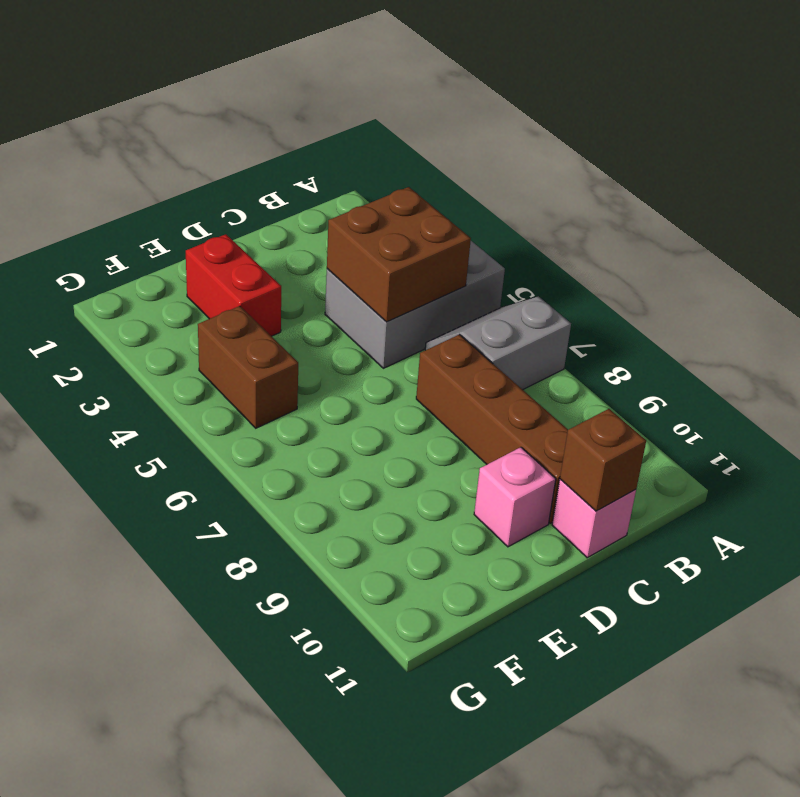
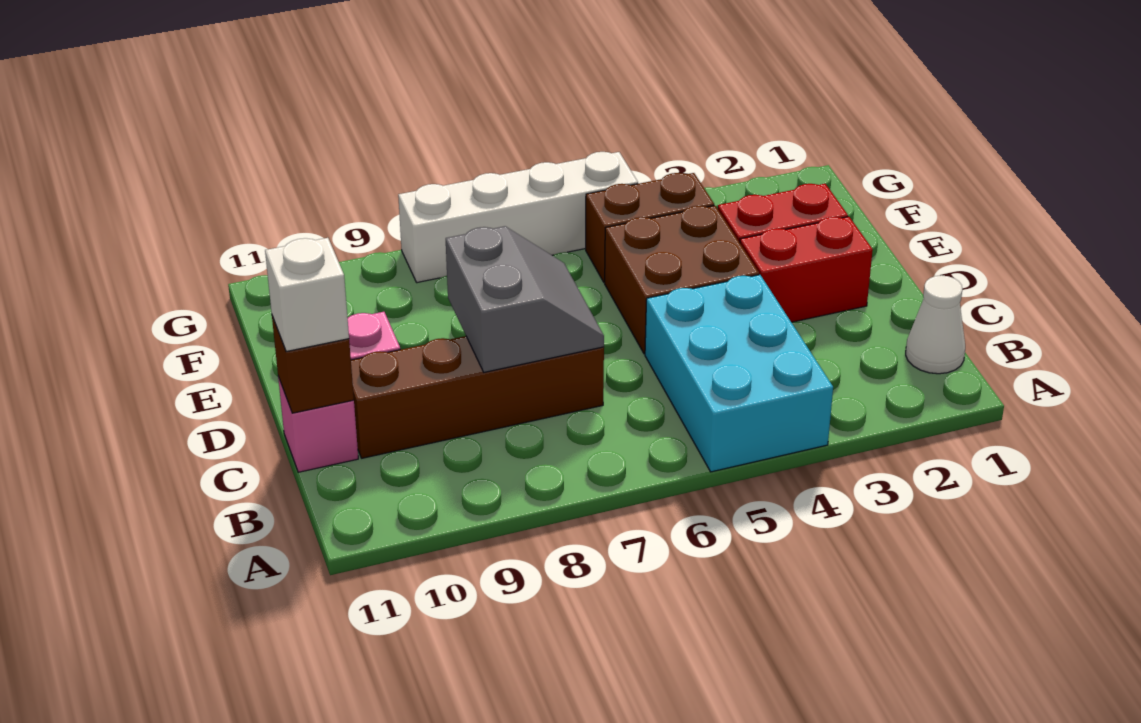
grey 2x3 brick [325,241,505,368] -> cyan 2x3 brick [645,275,833,472]
grey 2x2 slope [425,296,571,390] -> grey 2x2 slope moved to [446,226,604,372]
none -> white 1x1 cone [906,275,965,374]
brown 2x2 brick [327,187,471,322] -> brown 2x2 brick moved to [605,206,759,354]
none -> white 1x1 brick [265,238,349,352]
none -> red 1x2 brick [740,217,873,322]
none -> white 1x4 brick [398,152,638,283]

